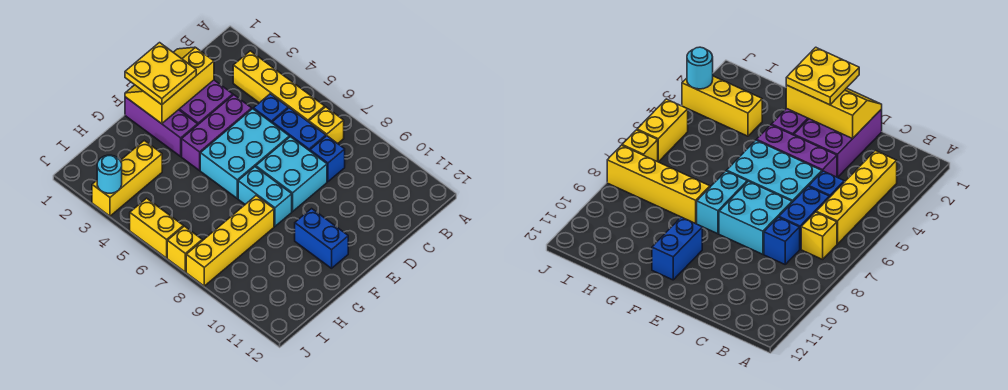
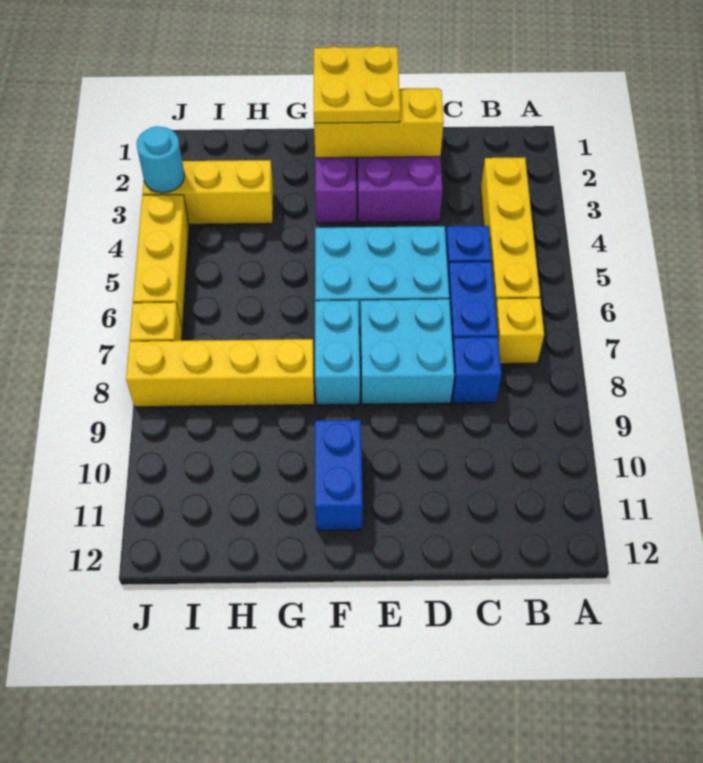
purple 1x3 brick [182,95,252,170] -> none
yellow 1x2 brick [130,198,183,258] -> yellow 1x3 brick [133,195,189,329]

